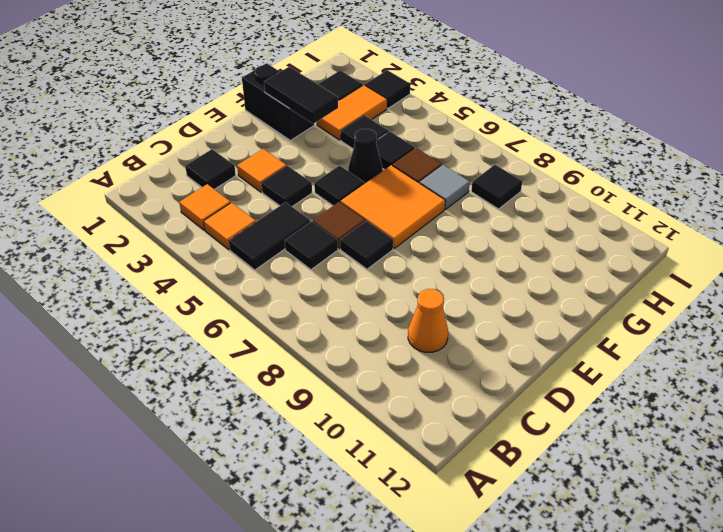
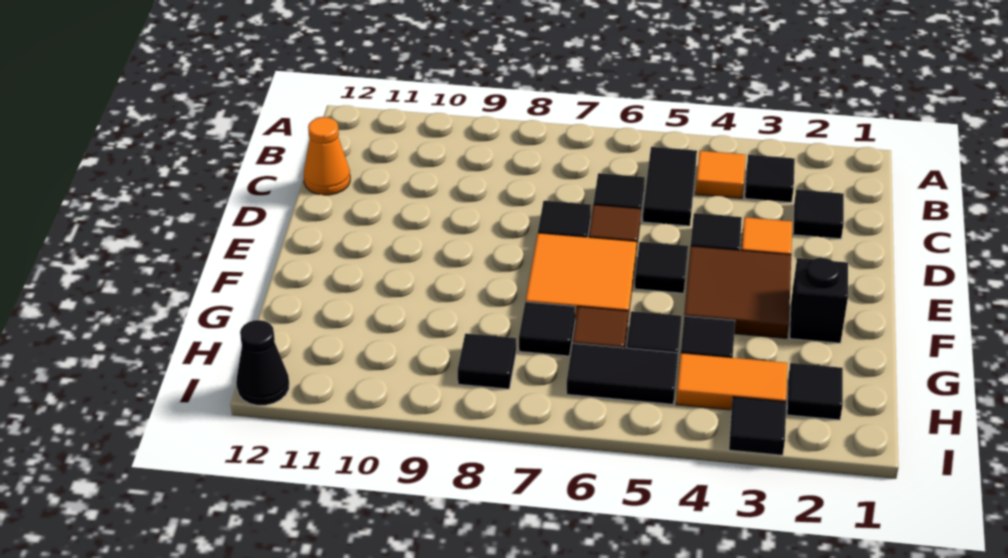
orange 1x1 tile [179,184,231,230] -> black 1x1 tile [745,155,795,203]
orange 1x1 cone [408,289,448,352] -> orange 1x1 cone moved to [304,117,350,195]
none -> brown 2x2 tile [684,246,791,338]
black 1x2 brick [242,63,315,141] -> black 1x1 brick [790,258,848,343]
black 1x2 tile [264,67,338,124] -> black 1x2 tile moved to [566,343,678,404]
black 1x1 cone [348,129,383,184] -> black 1x1 cone moved to [236,320,289,405]
orange 1x2 tile [317,85,387,140] -> orange 1x2 tile turned to [676,353,788,410]
grey 1x1 tile [420,165,470,209] -> black 1x1 tile [519,302,575,356]

